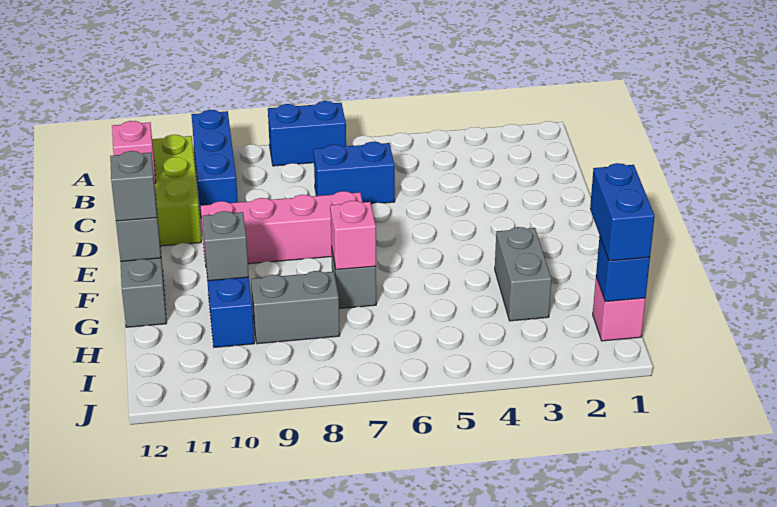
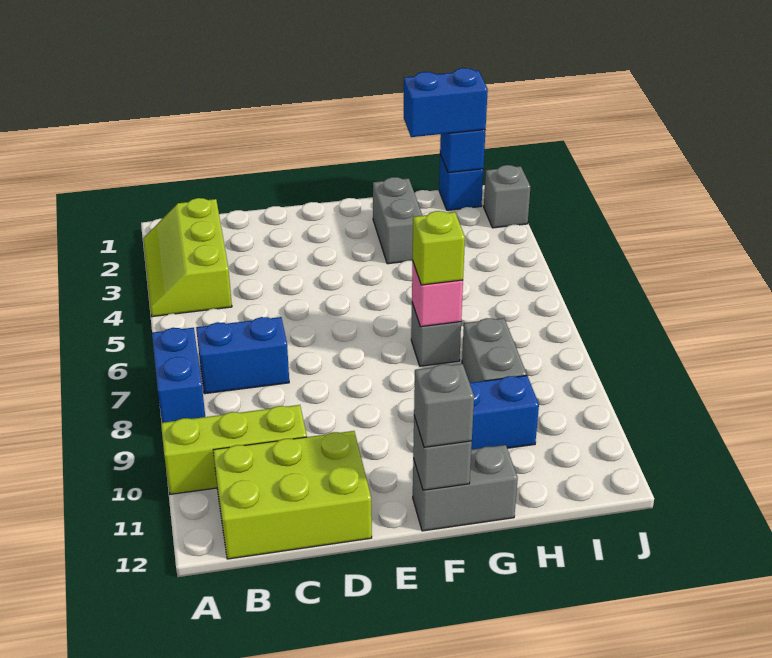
none -> lime 2x3 slope [143,198,232,317]
blue 1x3 brick [191,110,238,214] -> lime 1x3 brick [161,405,307,494]
blue 1x2 brick [314,142,395,204] -> blue 1x2 brick turned to [196,317,289,394]
pink 1x1 brick [112,121,156,183] -> none
pink 1x4 brick [201,191,362,264] -> none
grey 1x2 brick [495,227,552,321] -> grey 1x2 brick turned to [373,177,422,264]
none -> lime 1x1 brick [413,211,465,285]
grey 1x1 brick [202,211,249,281] -> grey 1x1 brick moved to [484,165,531,228]
pink 1x1 brick [593,277,646,341] -> blue 1x1 brick [439,154,483,210]

